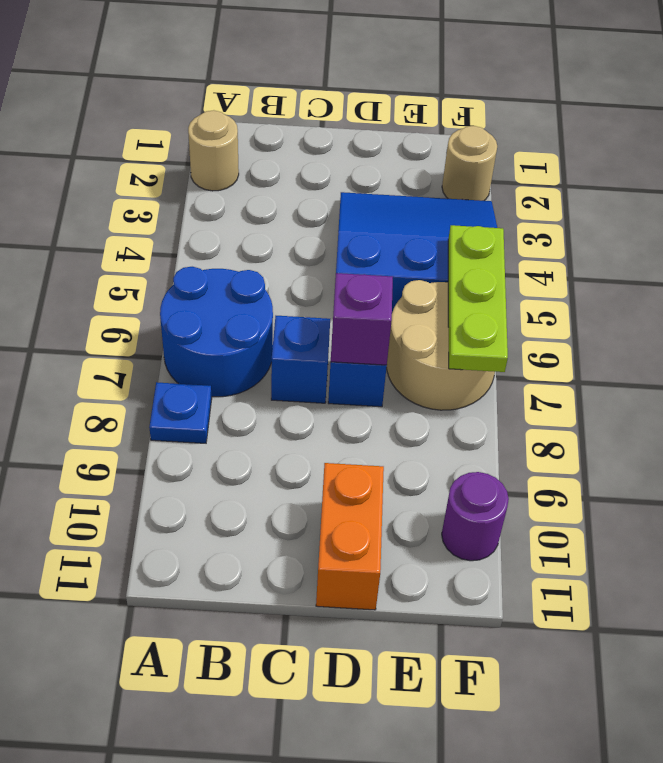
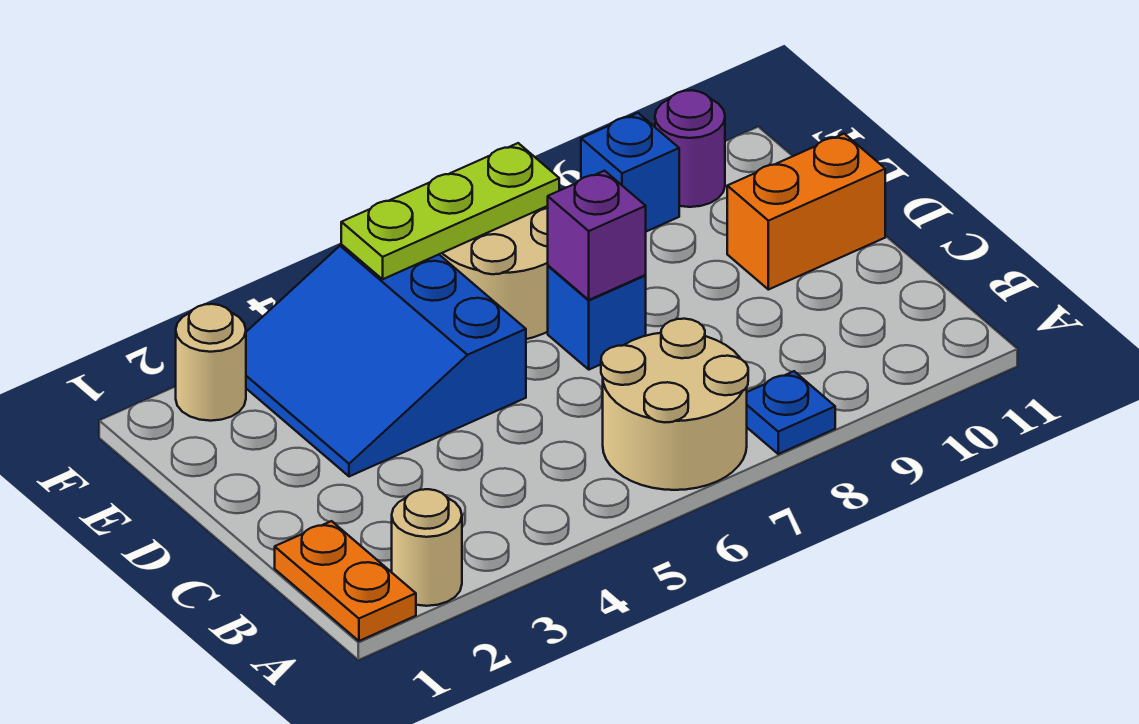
none -> orange 1x2 plate [275,521,416,641]
blue 2x2 round brick [160,267,273,397] -> tan 2x2 round brick [601,319,748,490]
blue 1x1 brick [271,316,330,403] -> blue 1x1 brick moved to [581,113,679,232]

